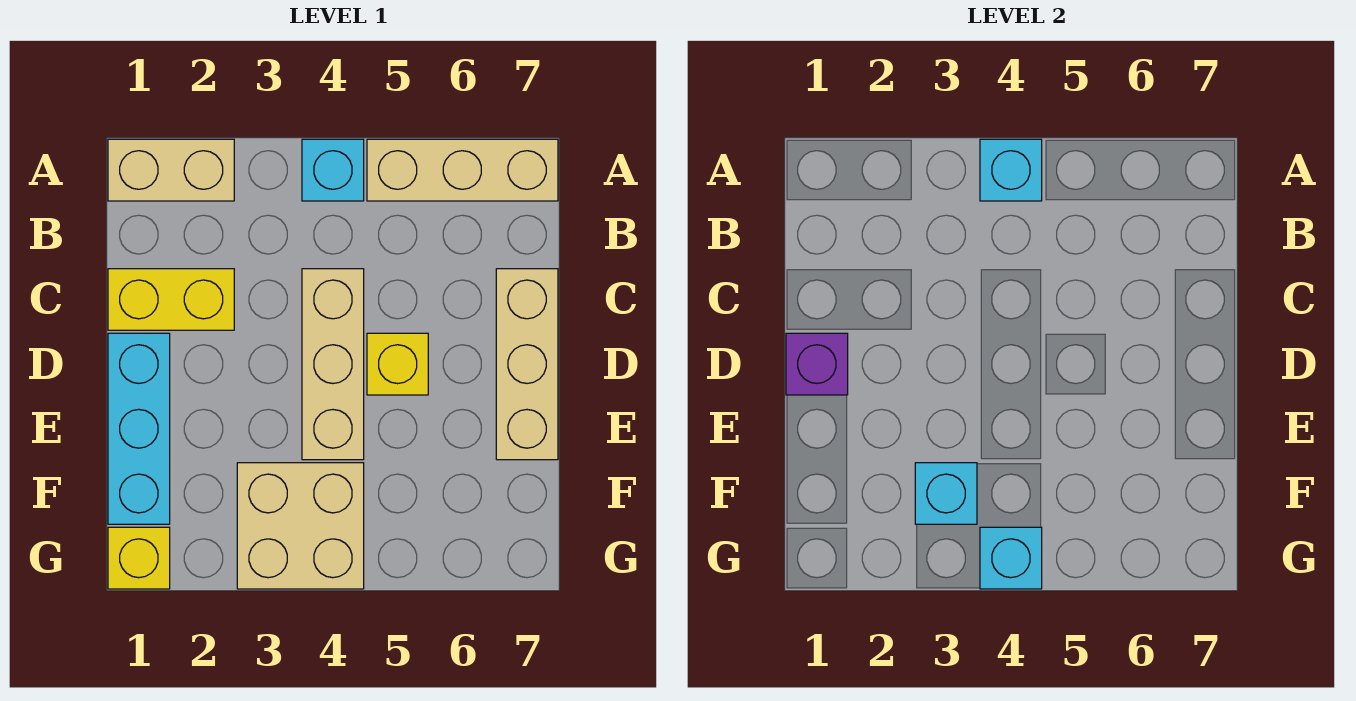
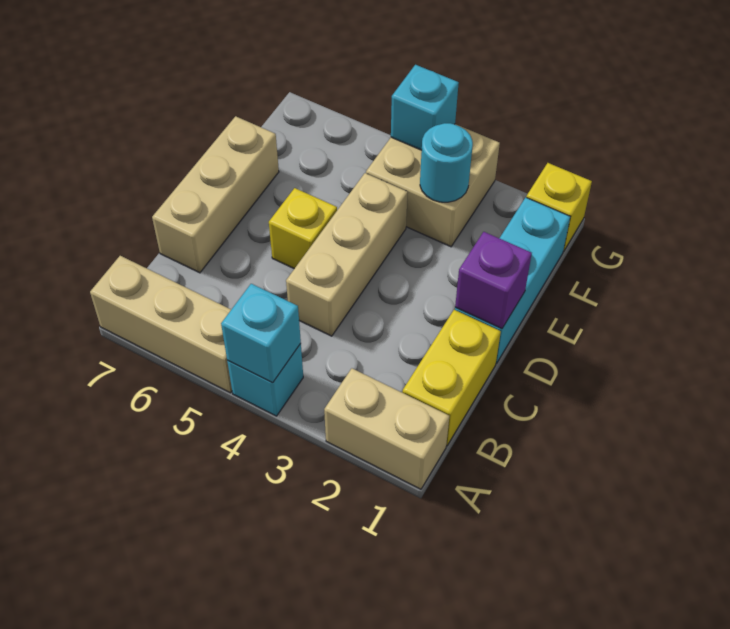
yellow 1x2 brick [108,269,234,330] -> yellow 1x2 brick turned to [402,310,501,446]
cyan 1x1 brick [915,463,977,524] -> cyan 1x1 round brick [420,123,473,202]

